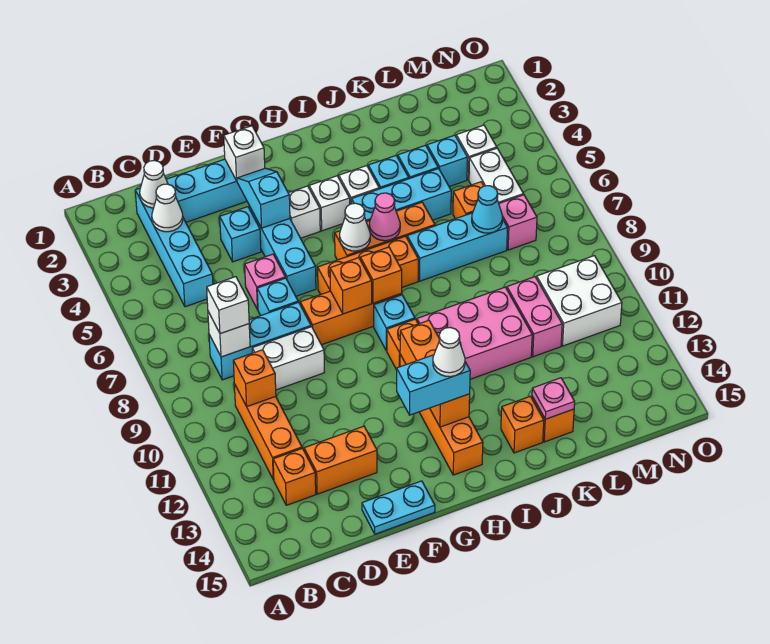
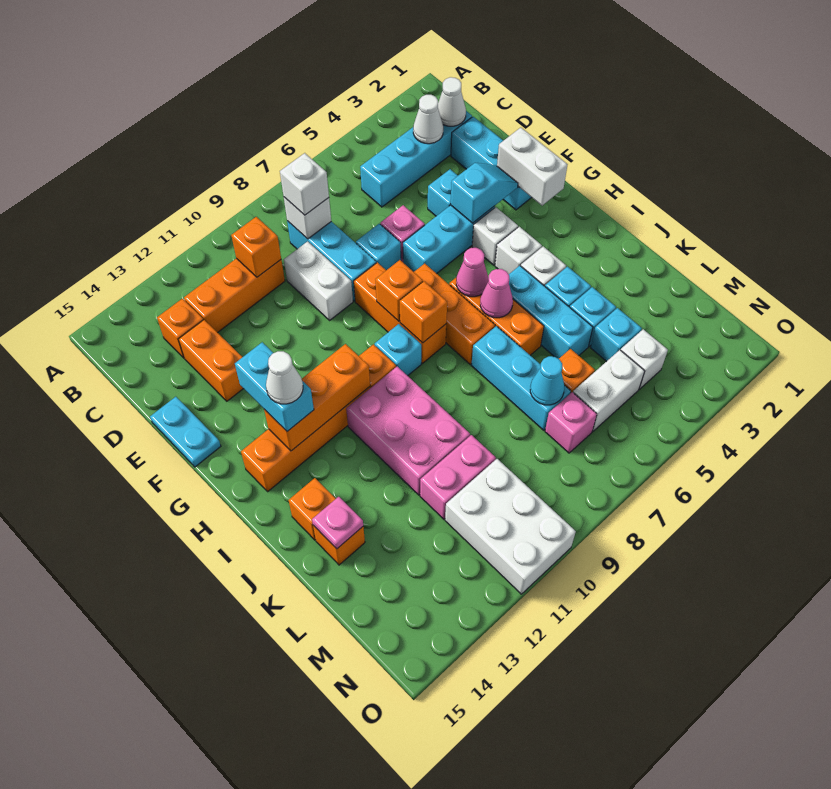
white 1x1 brick [224,126,265,181] -> white 1x2 brick [497,128,568,206]
white 1x1 cone [340,203,370,251] -> pink 1x1 cone [456,248,488,297]
white 2x2 brick [537,256,622,346] -> white 2x3 brick [445,459,576,594]

